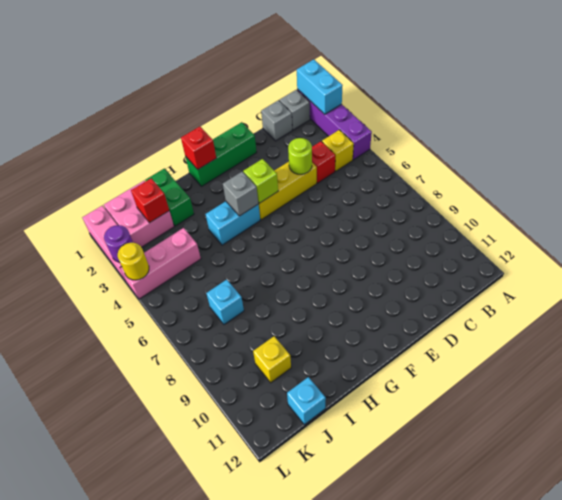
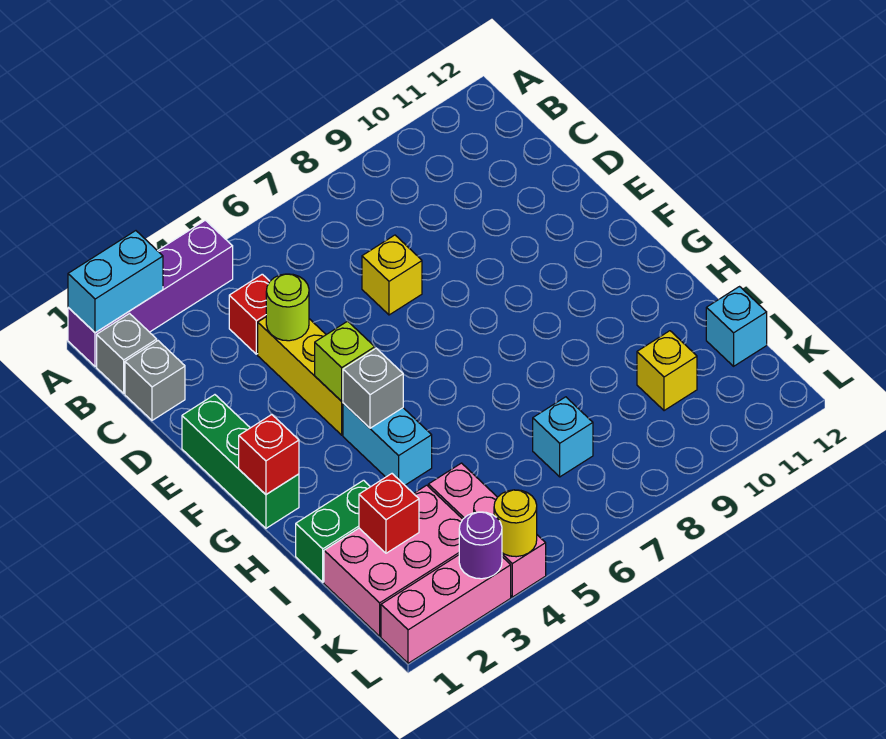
yellow 1x1 brick [322,130,354,171] -> yellow 1x1 brick moved to [362,235,422,315]
pink 2x2 brick [104,181,174,247] -> pink 2x3 brick [324,485,463,636]

